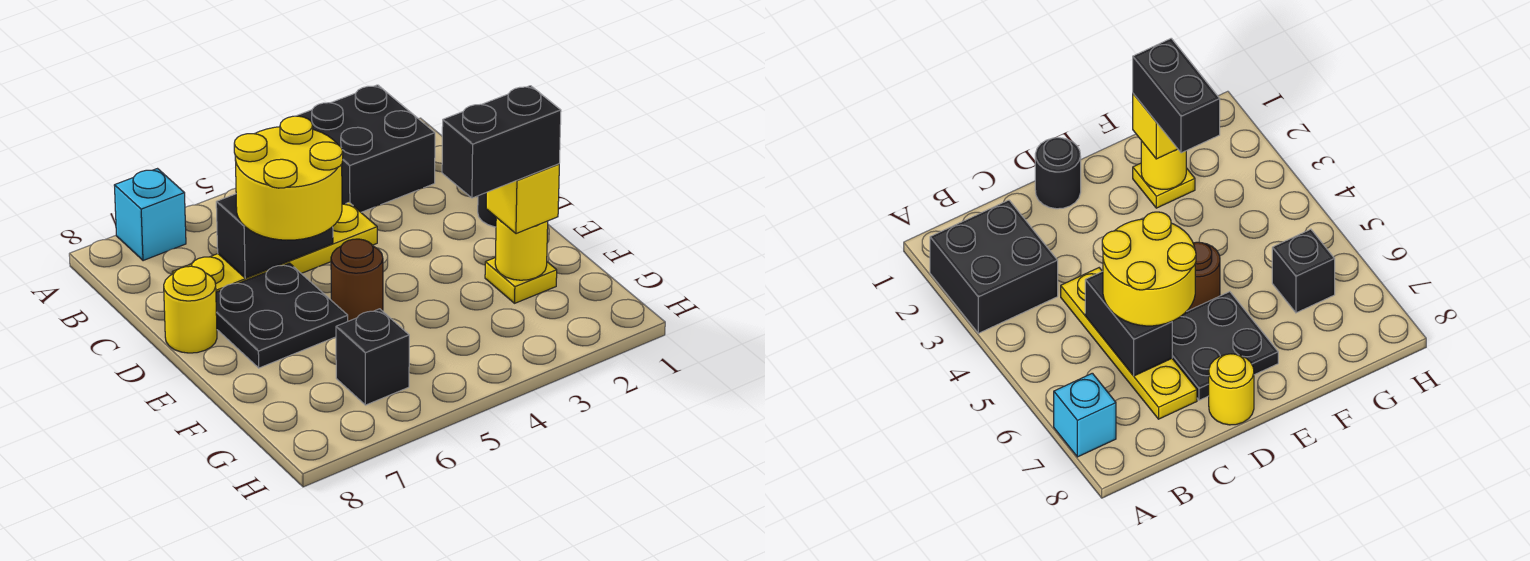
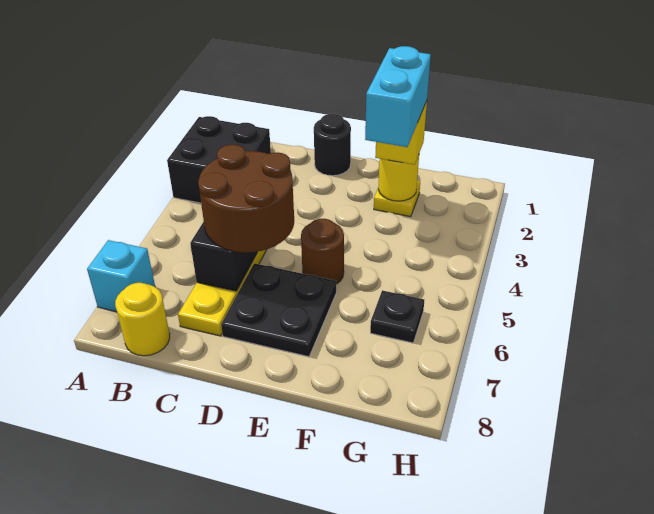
yellow 2x2 round brick [234,116,343,240] -> brown 2x2 round brick [198,145,294,253]
yellow 1x1 round brick [164,266,217,353] -> yellow 1x1 round brick moved to [115,283,170,356]
black 1x2 brick [442,86,561,198] -> cyan 1x2 brick [365,46,431,147]
black 1x1 brick [336,309,409,405] -> black 1x1 plate [370,290,424,343]

